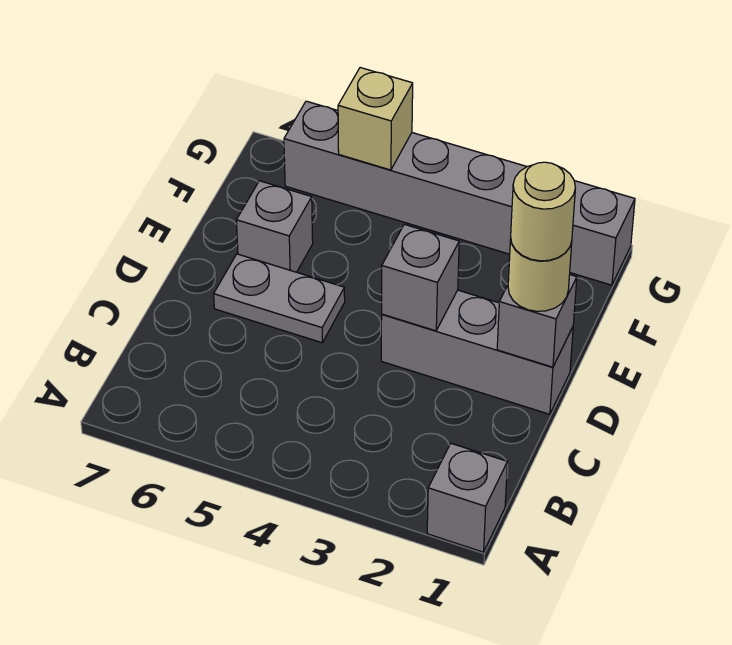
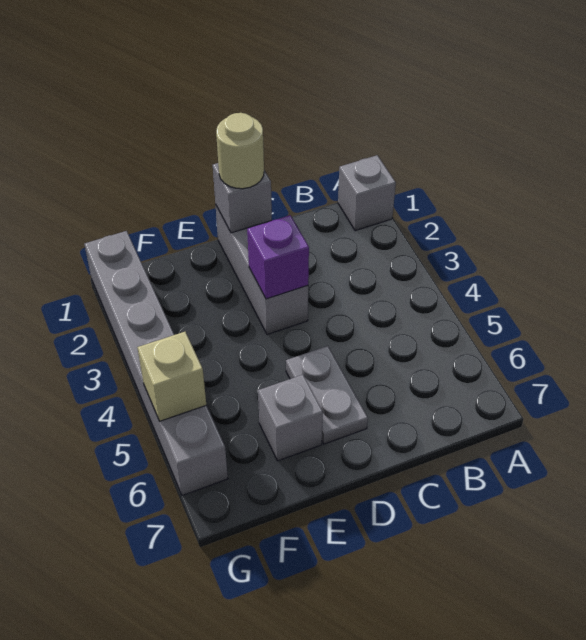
tan 1x1 round brick [511,162,575,261] -> none
grey 1x1 brick [382,224,459,331] -> purple 1x1 brick [247,215,309,299]

